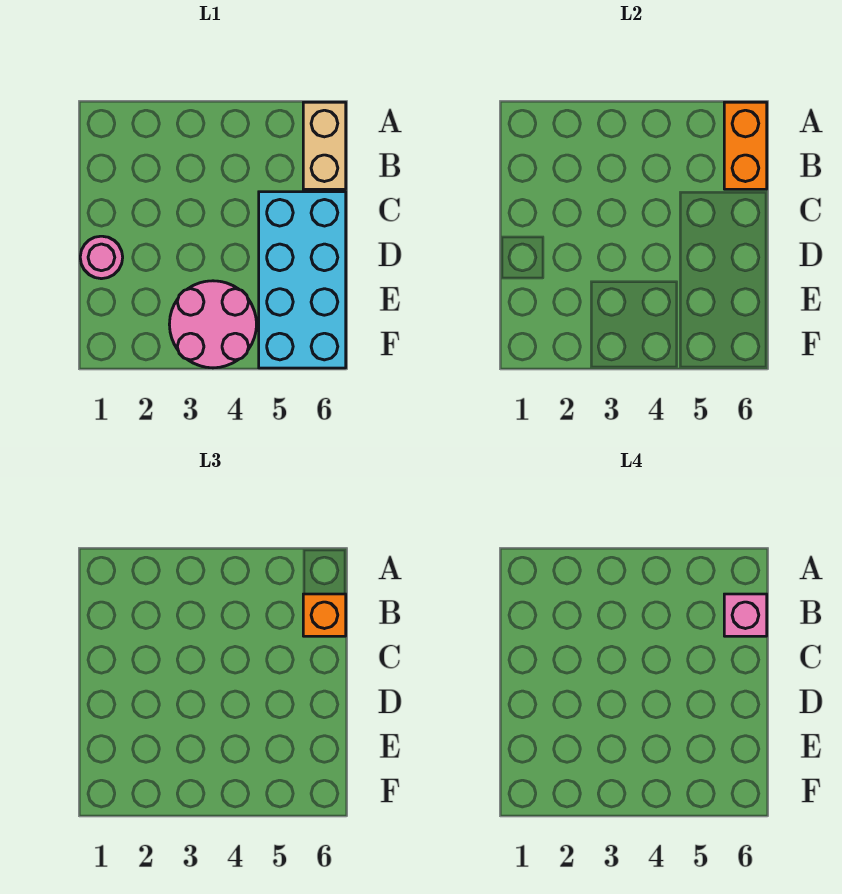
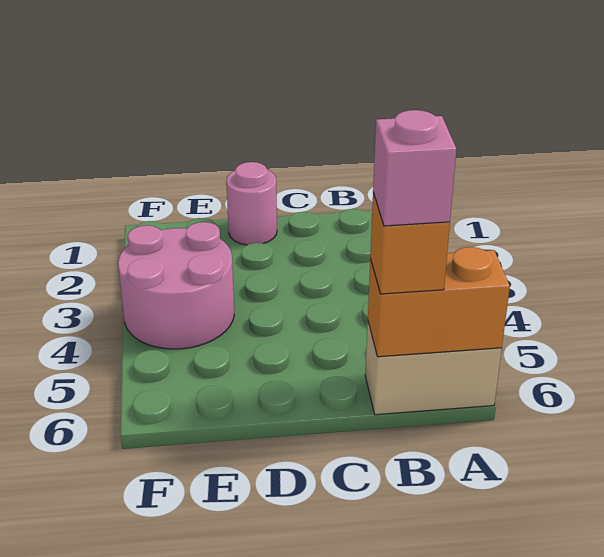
cyan 2x4 brick [259,192,346,368] -> none

